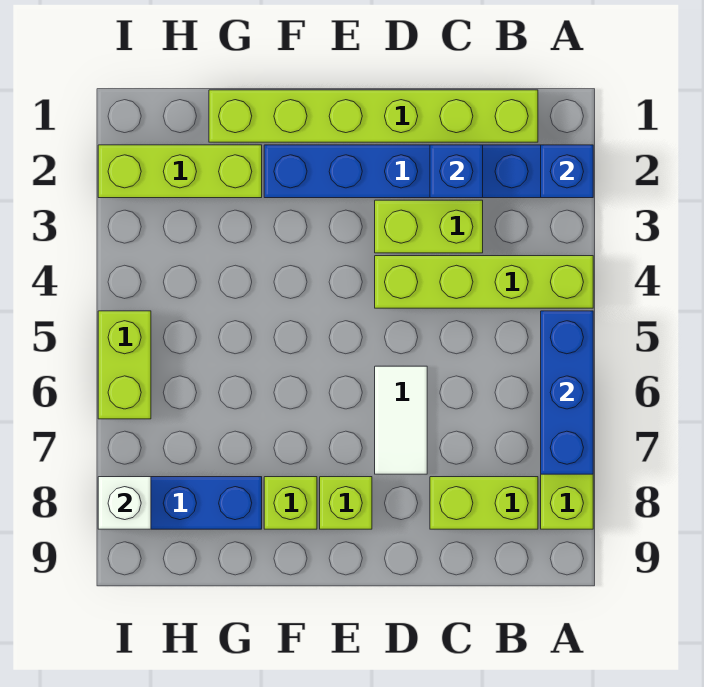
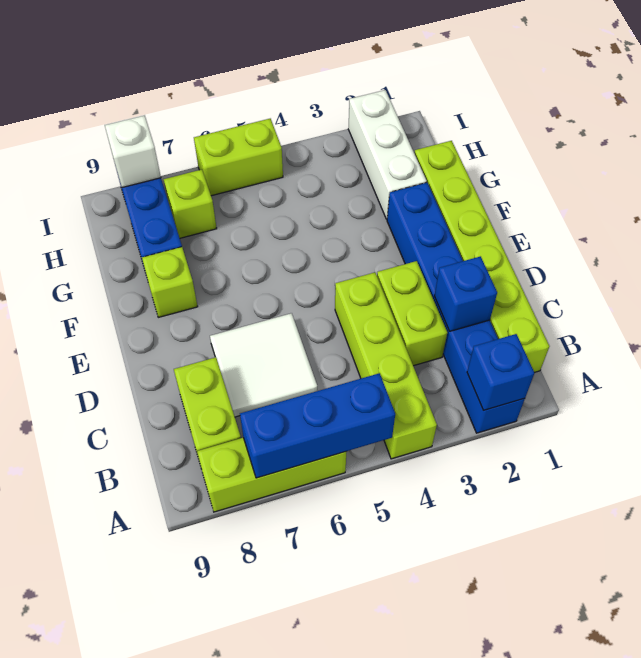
white 1x2 tile [375,366,427,474] -> white 2x2 tile [210,313,317,417]
lime 1x1 brick [320,477,372,529] -> lime 1x1 brick moved to [164,170,217,238]
lime 1x3 brick [98,145,262,198] -> white 1x3 brick [348,90,427,219]

